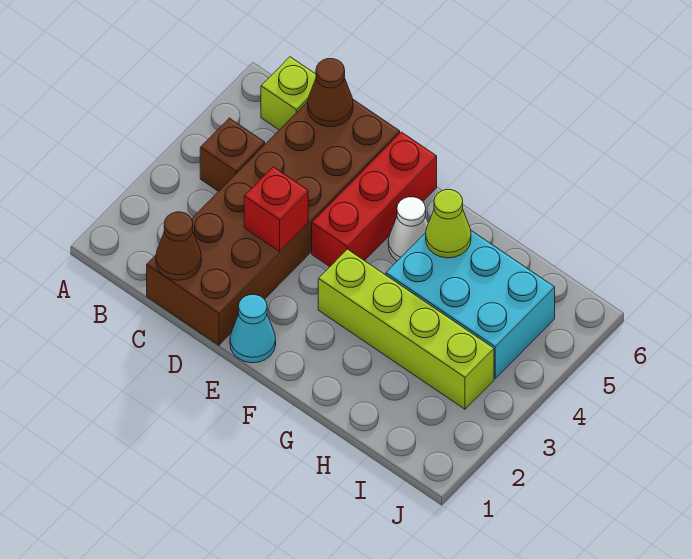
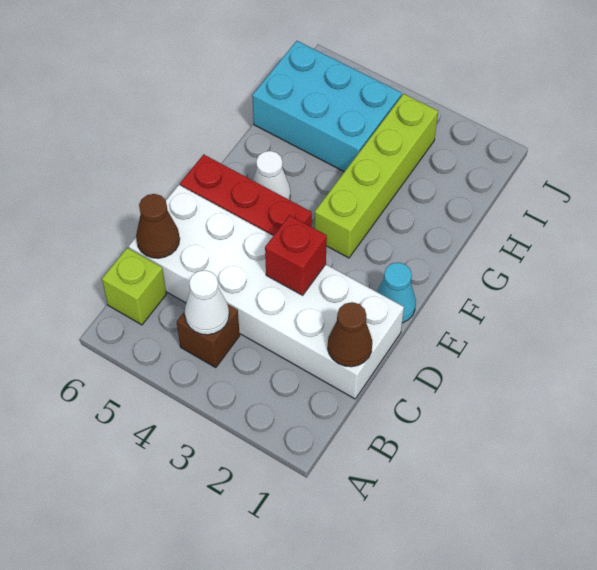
none -> white 1x1 cone [185,270,229,335]
brown 2x6 brick [147,100,400,345] -> white 2x6 brick [129,185,404,399]
cyan 2x3 brick [386,231,555,378] -> cyan 2x3 brick turned to [252,41,402,172]
lime 1x1 cone [426,190,471,258] -> none

